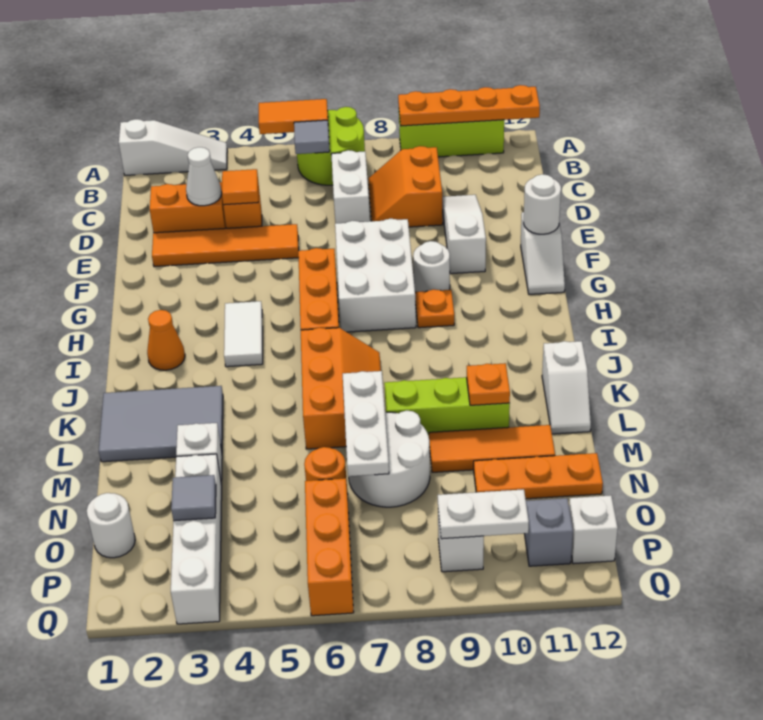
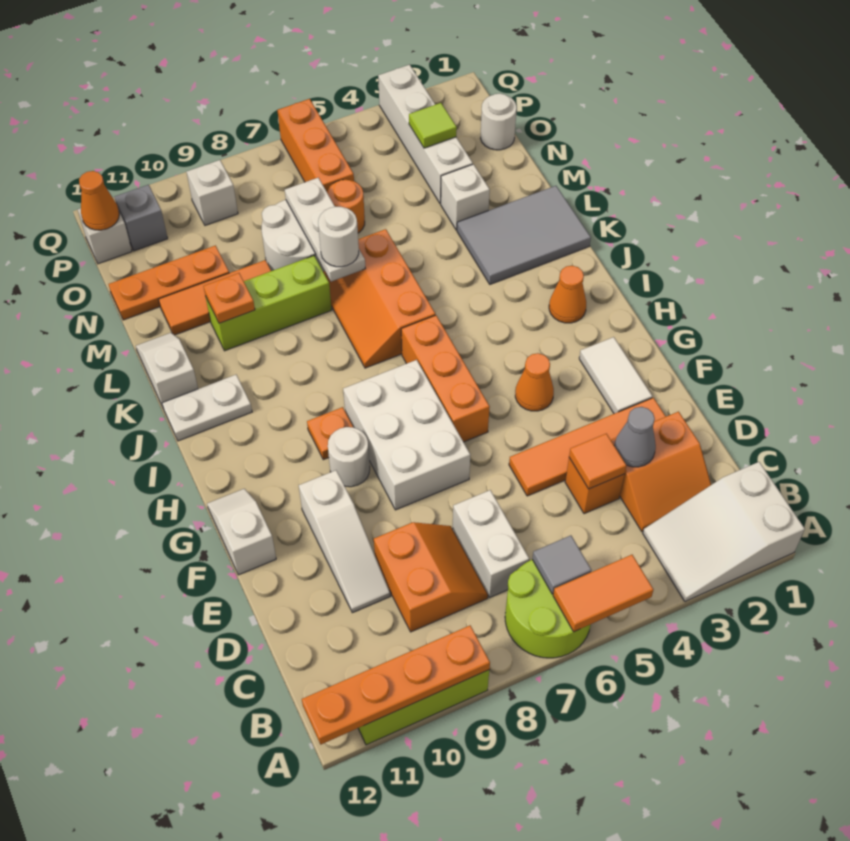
white 1x3 slope [119,119,227,175] -> white 2x3 slope [643,462,805,602]
white 1x1 cone [186,147,222,206] -> grey 1x1 cone [614,407,656,467]
white 1x1 round brick [524,174,561,234] -> white 1x1 round brick moved to [318,207,359,267]
none -> orange 1x1 cone [515,353,554,411]
white 1x2 tile [224,301,263,367] -> white 1x2 tile moved to [579,337,652,414]
grey 1x1 tile [171,475,216,521] -> lime 1x1 tile [409,103,457,148]
white 1x2 plate [438,489,529,539] -> white 1x2 plate moved to [162,375,252,441]
none -> orange 1x1 cone [79,171,119,230]

